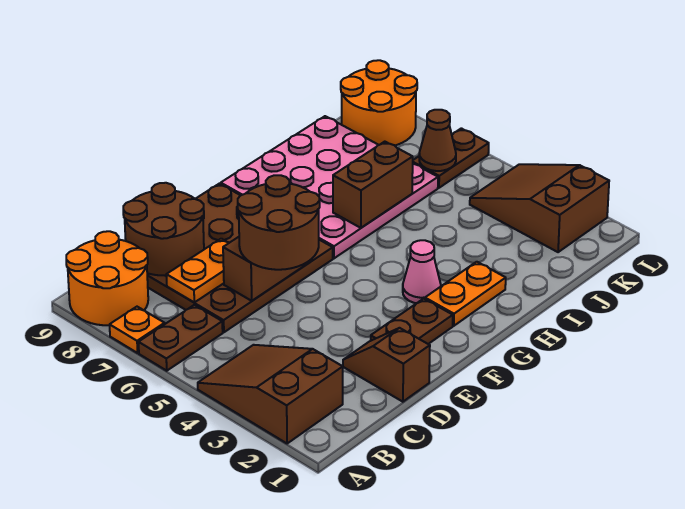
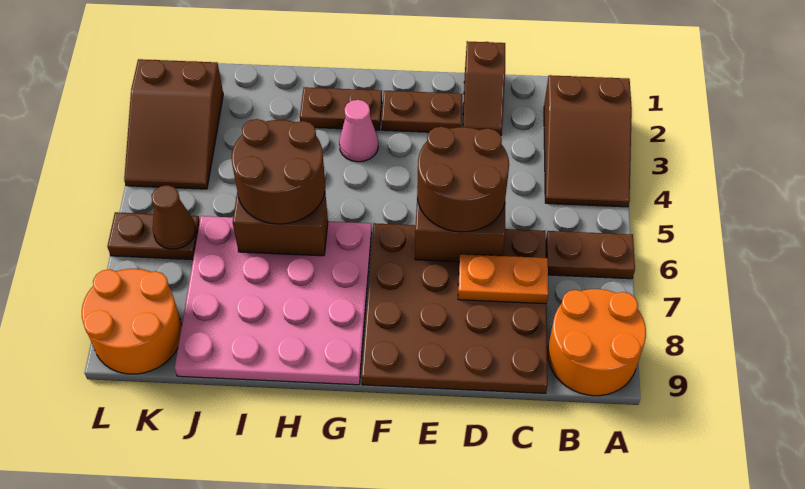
orange 1x1 plate [110,307,165,353] -> none
brown 2x2 round brick [123,183,204,276] -> brown 2x2 round brick moved to [232,119,325,224]
orange 1x2 plate [425,262,506,326] -> brown 1x2 plate [300,87,382,130]

